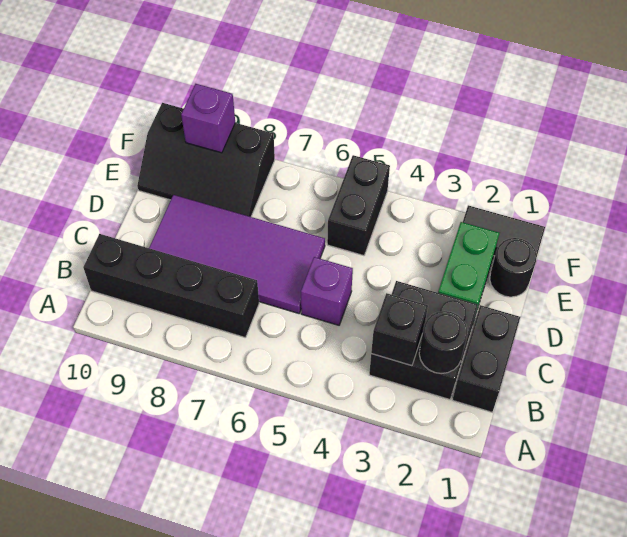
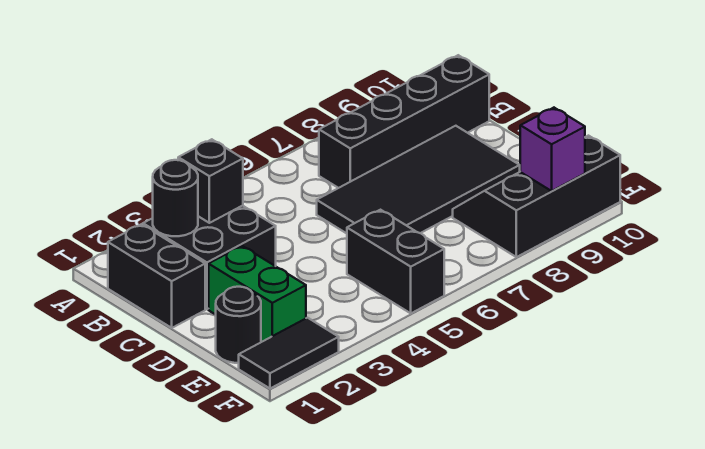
purple 1x1 brick [301,257,353,325] -> none
purple 2x4 tile [149,195,325,313] -> black 2x4 tile [317,126,520,233]

